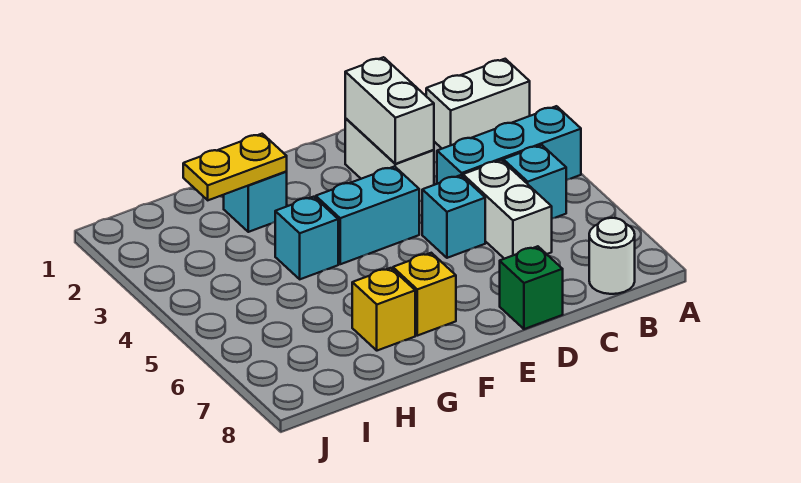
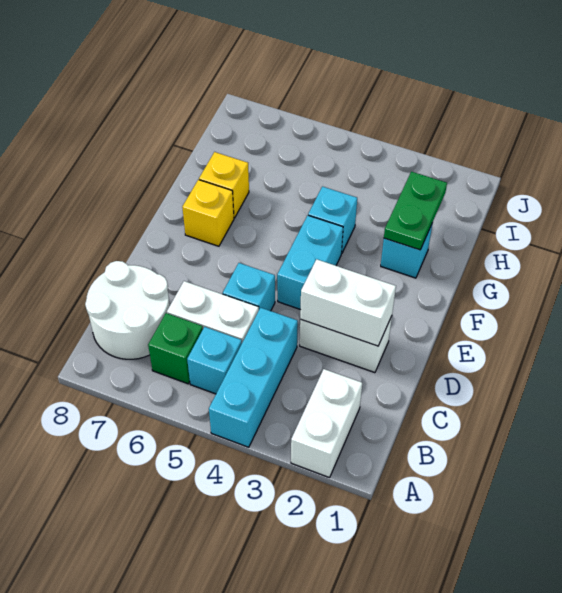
white 1x1 round brick [589,218,635,294] -> white 2x2 round brick [85,261,170,359]
green 1x1 brick [500,246,563,329] -> green 1x1 brick moved to [148,313,203,384]
yellow 1x2 plate [183,134,287,200] -> green 1x2 plate [384,172,447,250]

